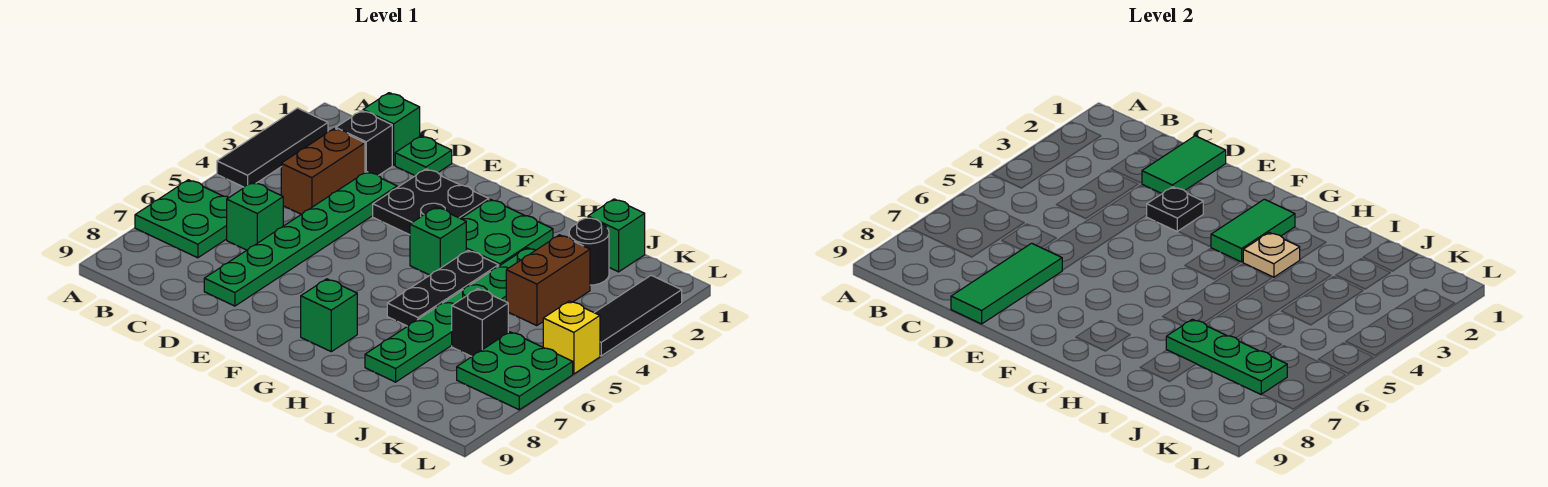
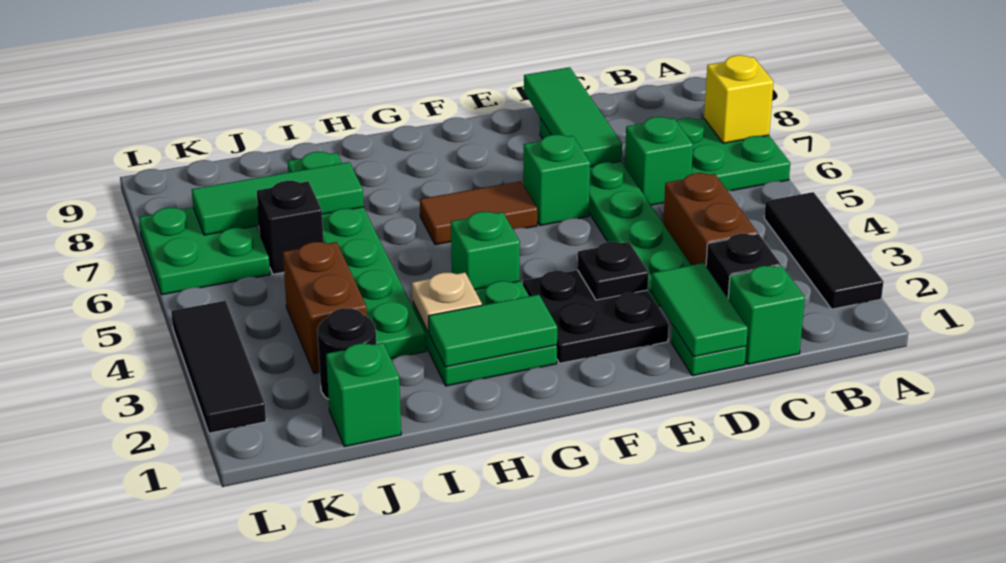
none -> brown 1x2 tile [420,181,537,245]
green 1x2 tile [1211,199,1295,262] -> green 1x2 tile turned to [429,295,557,367]
green 1x1 brick [301,279,357,352] -> green 1x1 brick moved to [524,135,590,225]
black 1x3 plate [387,250,499,326] -> none
green 1x3 plate [1166,319,1287,394] -> green 1x3 tile [192,162,364,235]
yellow 1x1 brick [543,301,600,374] -> yellow 1x1 brick moved to [704,55,774,143]

